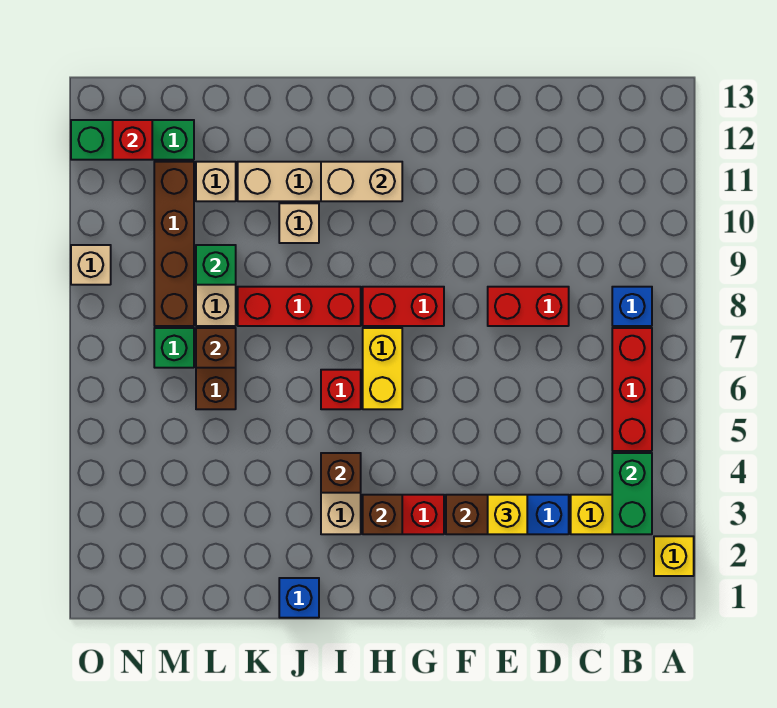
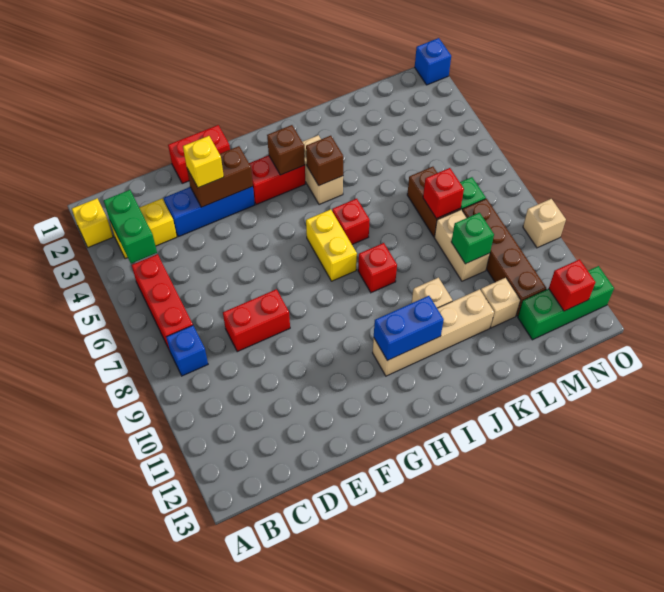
red 1x2 brick [363,287,444,326] -> red 1x2 brick moved to [168,125,230,184]
tan 1x2 brick [321,162,402,201] -> blue 1x2 brick [374,296,444,361]
red 1x3 brick [238,287,361,326] -> red 1x1 brick [358,243,397,293]
blue 1x1 brick [279,578,319,618] -> blue 1x1 brick moved to [415,38,451,85]
brown 1x1 brick [196,328,236,368] -> red 1x1 brick [423,168,464,219]

